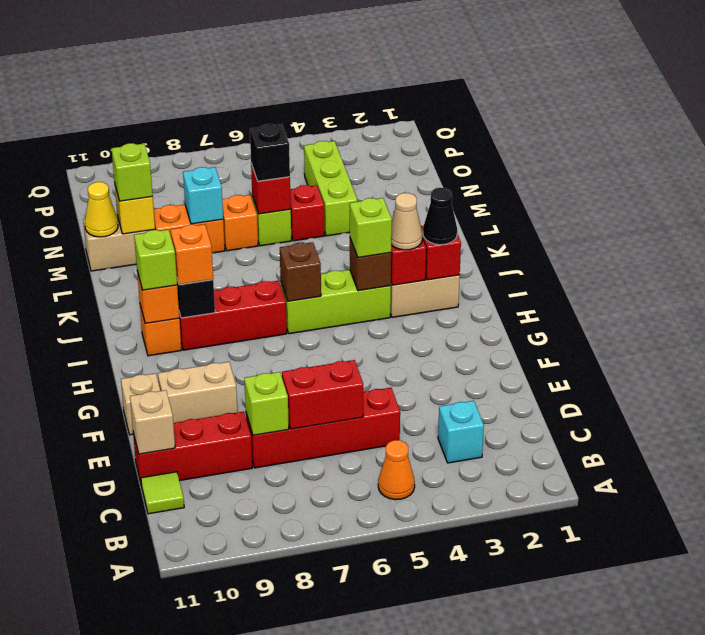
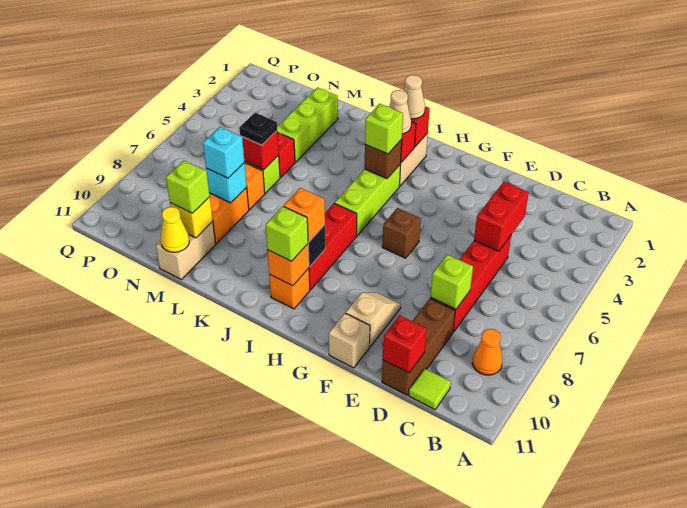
orange 1x1 cone [378,440,415,500] -> orange 1x1 cone moved to [472,329,502,375]
cyan 1x1 brick [438,401,484,463] -> cyan 1x1 brick moved to [203,127,244,178]
red 1x2 brick [282,360,363,429] -> red 1x2 brick moved to [474,182,529,251]
red 1x3 brick [133,412,252,486] -> brown 1x3 brick [382,299,455,395]
tan 1x1 brick [130,390,175,454] -> red 1x1 brick [383,316,427,373]
tan 1x2 brick [158,362,237,423] -> tan 1x2 slope [346,293,401,347]
black 1x1 cone [423,188,457,245] -> tan 1x1 cone [404,75,425,119]
brown 1x1 brick [280,242,321,301] -> brown 1x1 brick moved to [382,208,421,258]
lime 1x3 brick [304,141,357,236] -> lime 1x3 brick turned to [277,87,338,162]
black 1x1 brick [250,124,290,181] -> black 1x1 plate [239,113,277,145]

